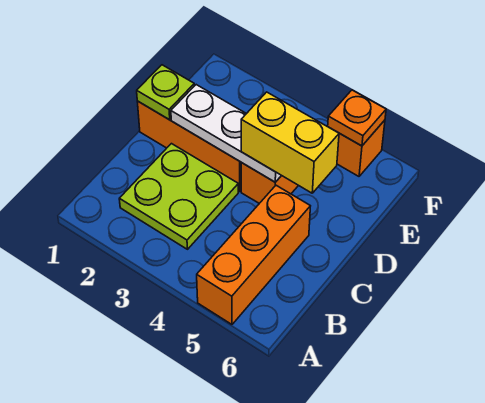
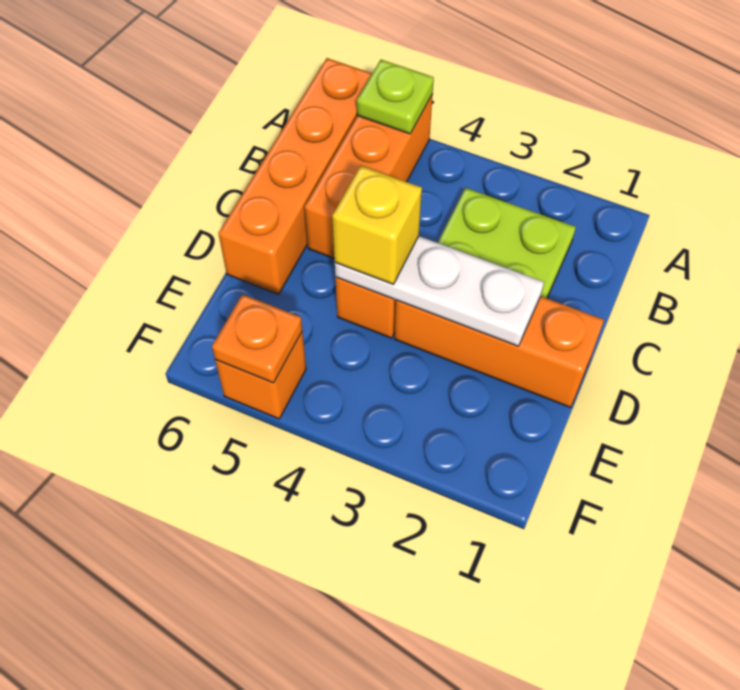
none -> orange 1x4 brick [218,58,372,294]
lime 1x1 plate [137,65,194,120] -> lime 1x1 plate moved to [357,60,434,134]
yellow 1x2 brick [241,92,339,193] -> yellow 1x1 brick [332,166,422,284]

